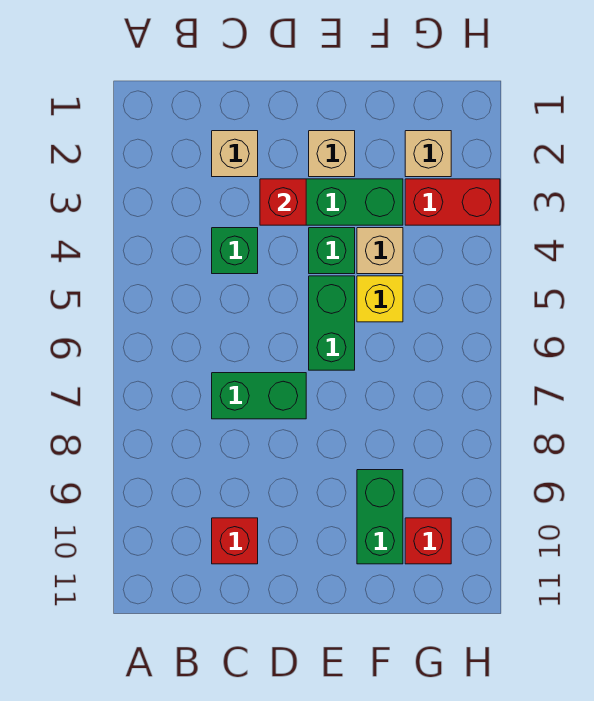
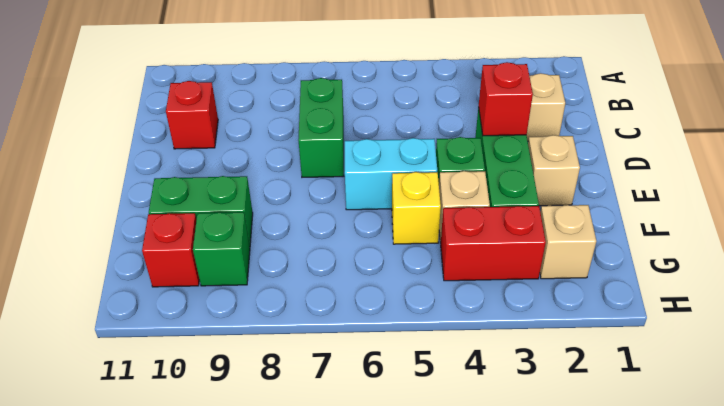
green 1x1 brick [212,228,258,274] -> green 1x1 brick moved to [193,212,250,286]
green 1x2 brick [309,276,355,370] -> cyan 1x2 brick [345,138,437,210]
red 1x2 brick [405,179,500,225] -> red 1x2 brick turned to [440,206,546,281]

